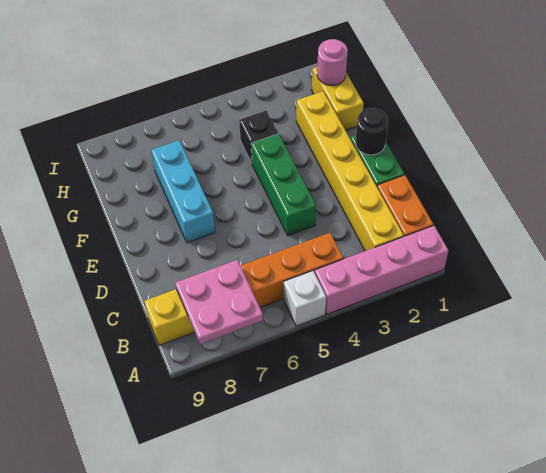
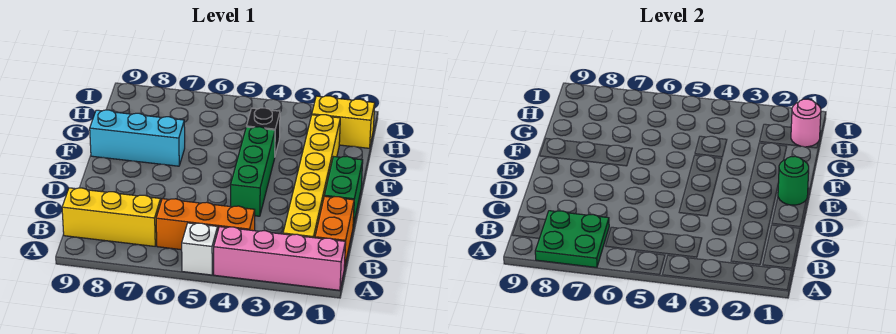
pink 2x2 plate [175,260,263,344] -> green 2x2 plate [535,211,609,268]
black 1x1 round brick [355,108,388,155] -> green 1x1 round brick [778,156,809,205]
cyan 1x3 brick [151,140,215,243] -> cyan 1x3 brick turned to [90,110,185,166]
yellow 1x2 brick [312,67,364,130] -> yellow 1x2 brick turned to [312,96,375,148]

